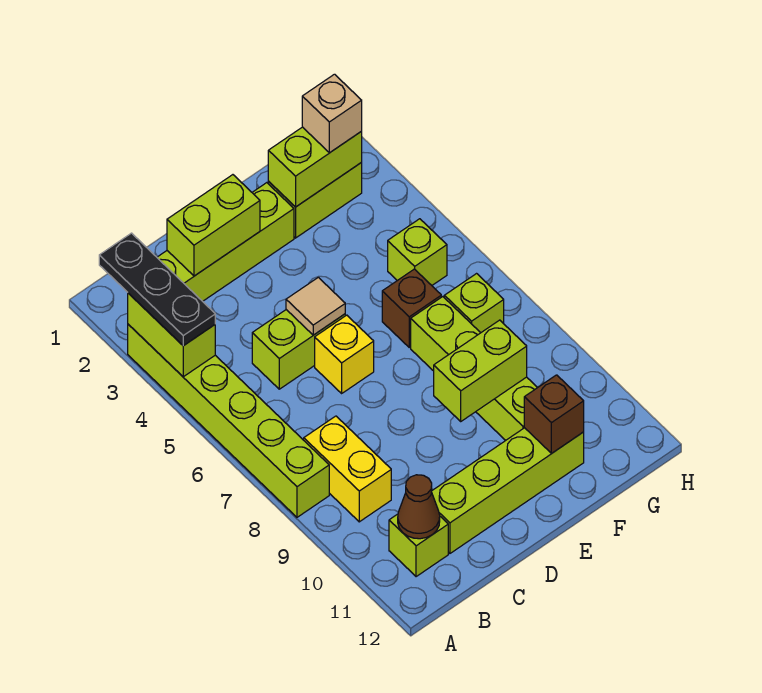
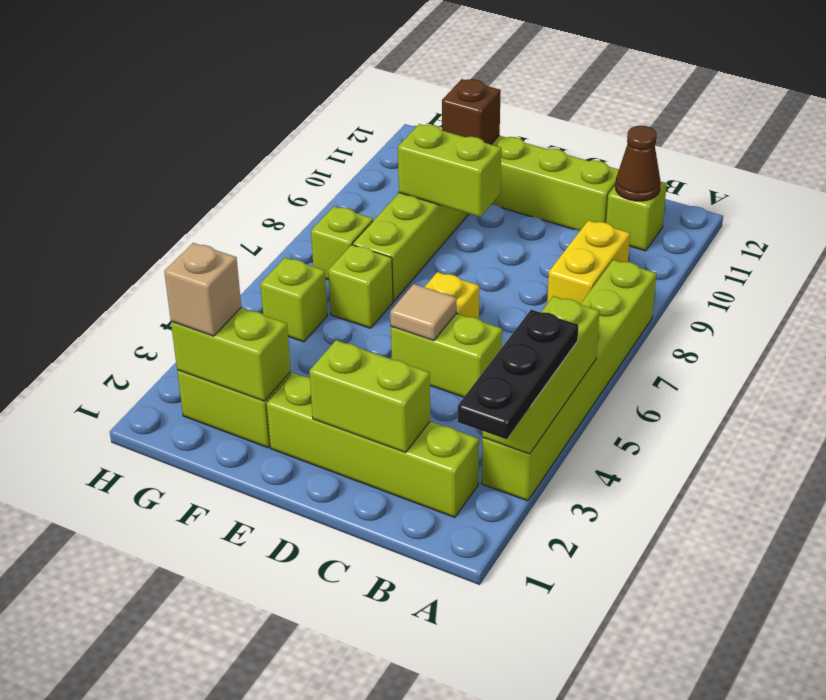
lime 1x2 brick [128,293,215,377] -> lime 1x3 brick [482,296,600,454]
brown 1x1 brick [382,269,441,347] -> lime 1x1 brick [328,245,393,328]

